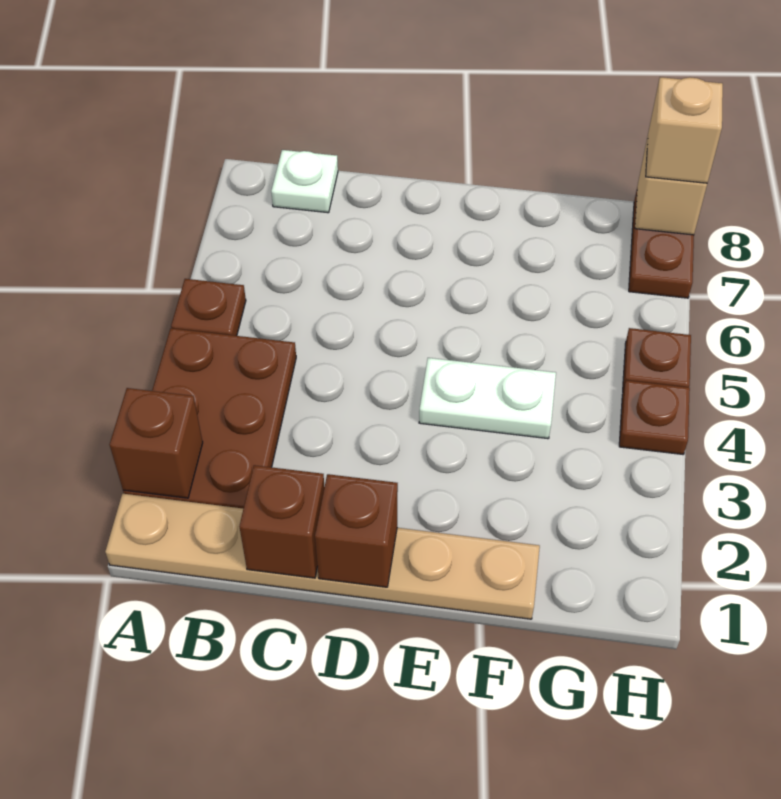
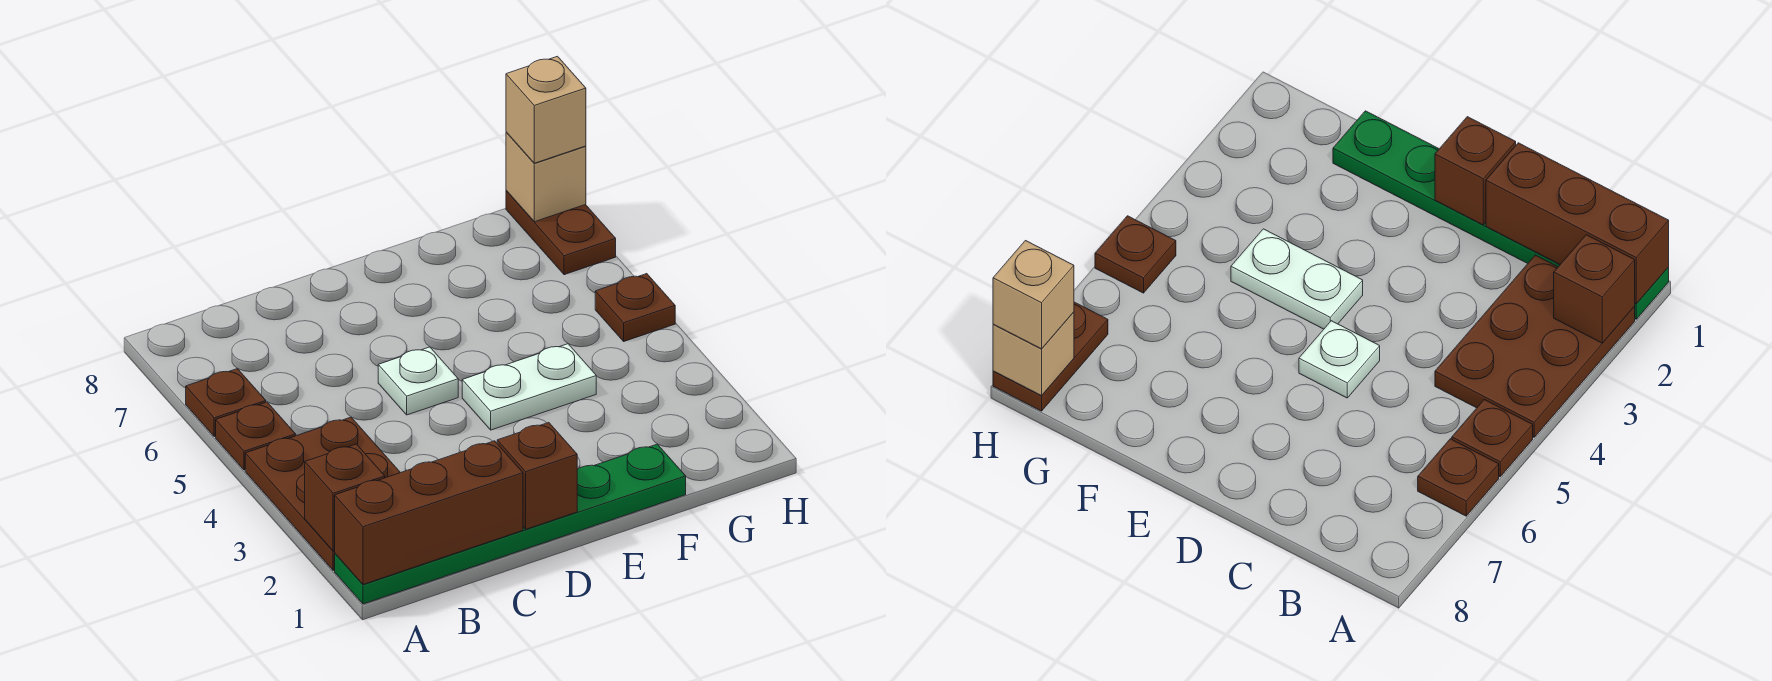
tan 1x6 plate [105,494,540,619] -> green 1x6 plate [335,444,686,604]
white 1x1 plate [271,150,338,213] -> white 1x1 plate moved to [378,347,458,415]
brown 1x1 brick [239,465,324,578] -> brown 1x3 brick [335,441,523,584]
brown 1x1 plate [619,380,690,454] -> brown 1x1 plate moved to [186,369,266,437]

